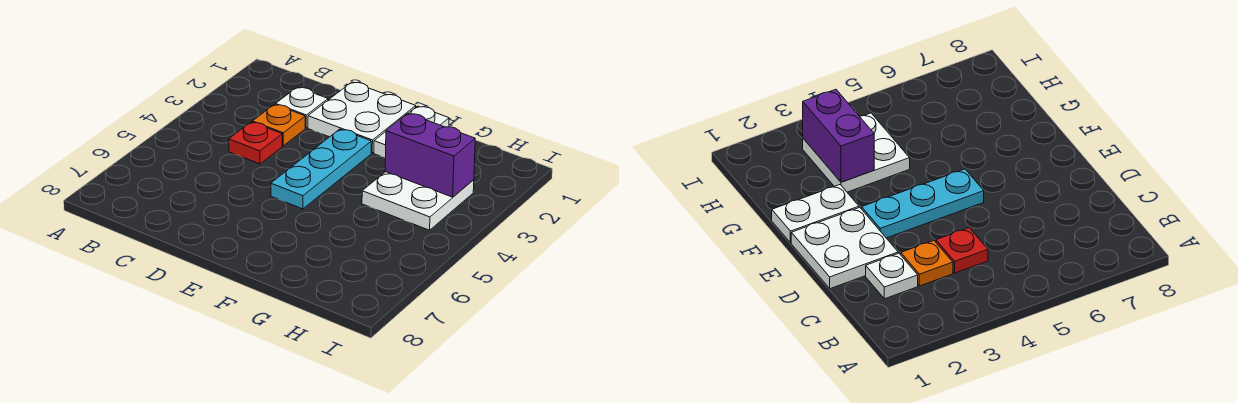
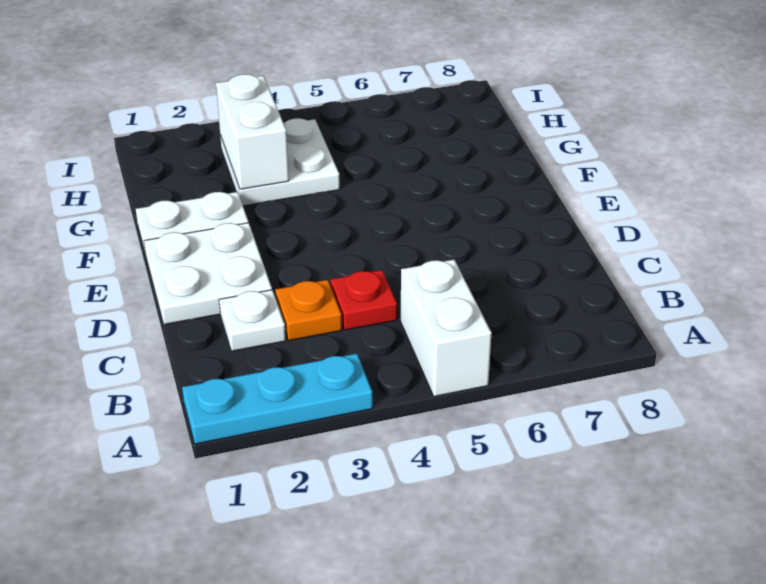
none -> white 1x2 brick [401,260,491,396]
cyan 1x3 plate [271,129,371,209] -> cyan 1x3 plate moved to [182,354,373,444]
purple 1x2 brick [385,113,475,197] -> white 1x2 brick [216,74,289,189]

